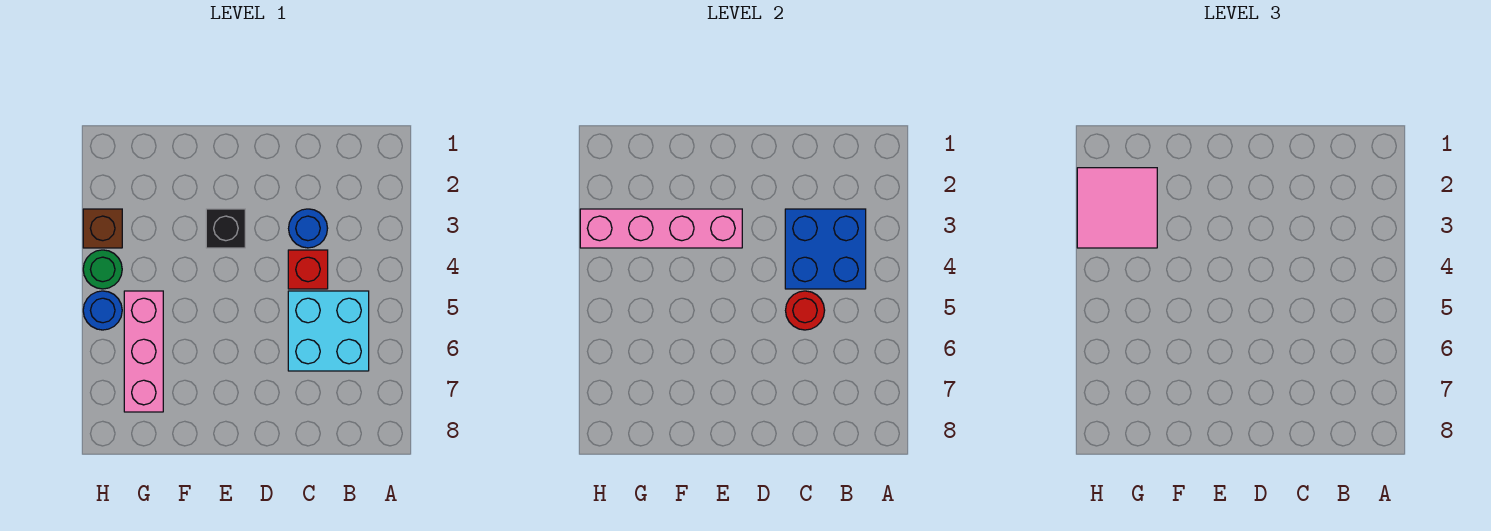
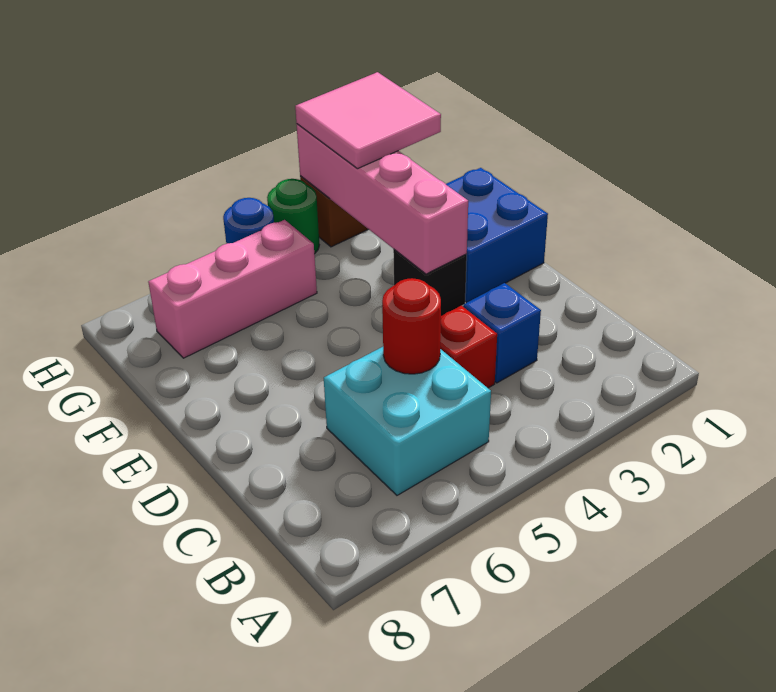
blue 2x2 brick [785,209,866,289] -> blue 2x2 brick moved to [446,168,548,303]
blue 1x1 round brick [289,209,328,248] -> blue 1x1 brick [463,283,541,383]

